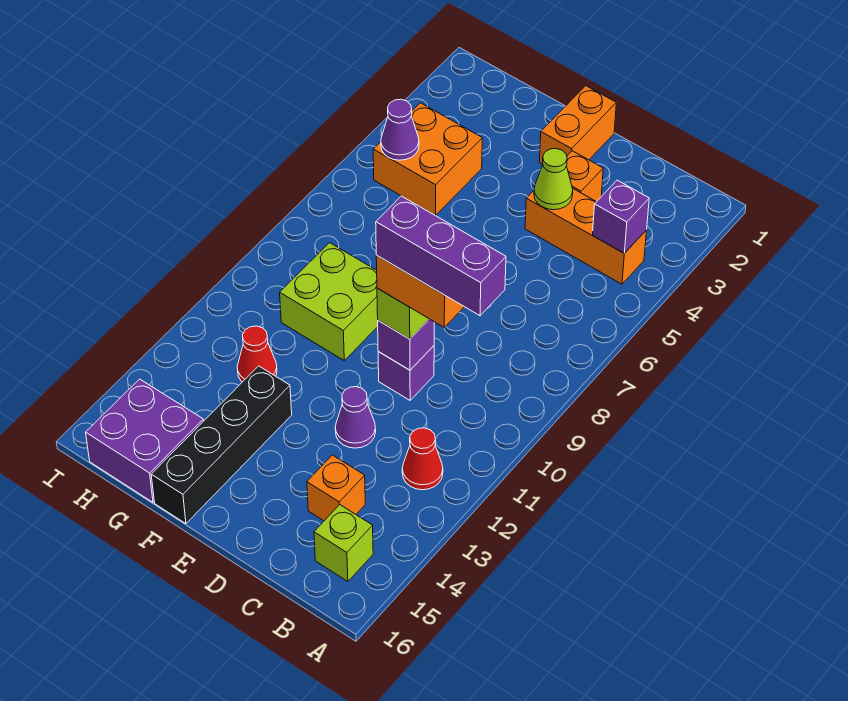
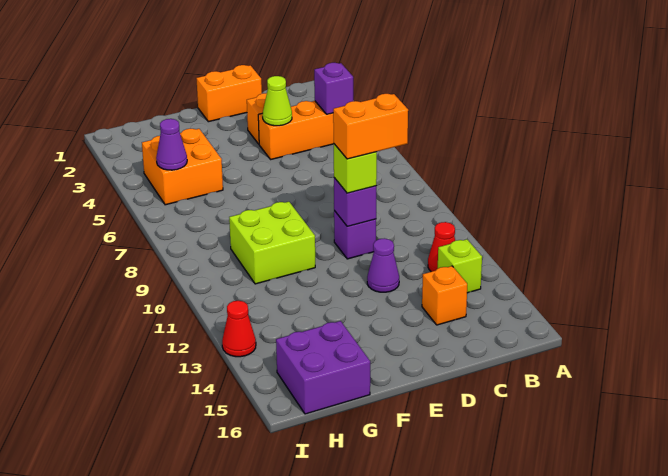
purple 1x3 brick [376,196,506,316] -> none
lime 1x1 brick [314,505,373,581] -> lime 1x1 brick moved to [438,239,482,293]
orange 1x2 brick [539,86,616,164] -> orange 1x2 brick turned to [196,65,262,122]
black 1x4 brick [151,366,292,524] -> none
red 1x1 cone [237,326,277,382] -> red 1x1 cone moved to [222,301,256,357]

